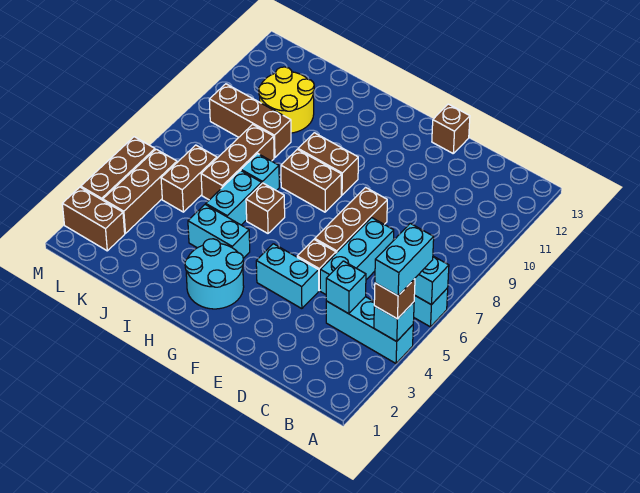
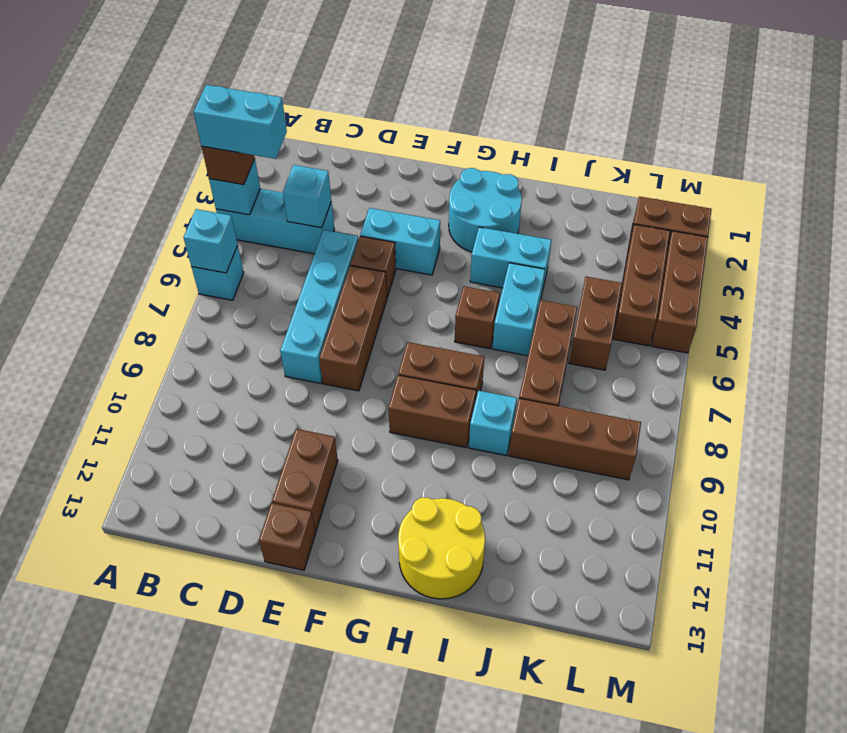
cyan 1x2 brick [375,223,434,296] -> cyan 1x2 brick turned to [194,85,287,159]
cyan 1x3 brick [320,218,394,294] -> cyan 1x4 brick [280,230,358,383]
none -> brown 1x2 brick [272,429,338,532]
cyan 1x1 brick [241,153,279,191] -> cyan 1x1 brick moved to [469,391,517,456]
yellow 2x2 round brick [259,67,314,133] -> yellow 2x2 round brick moved to [398,498,485,599]

